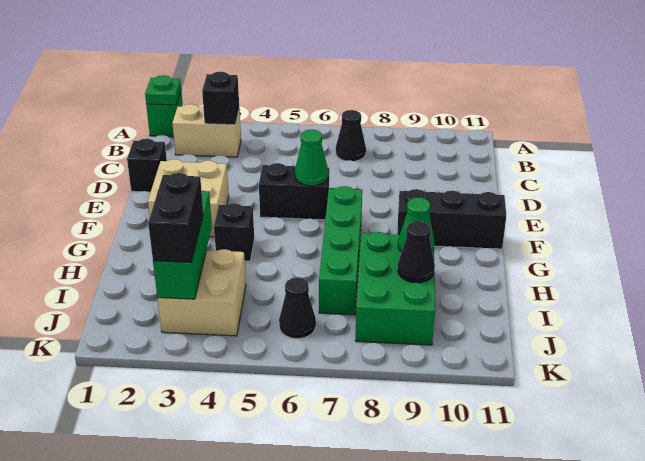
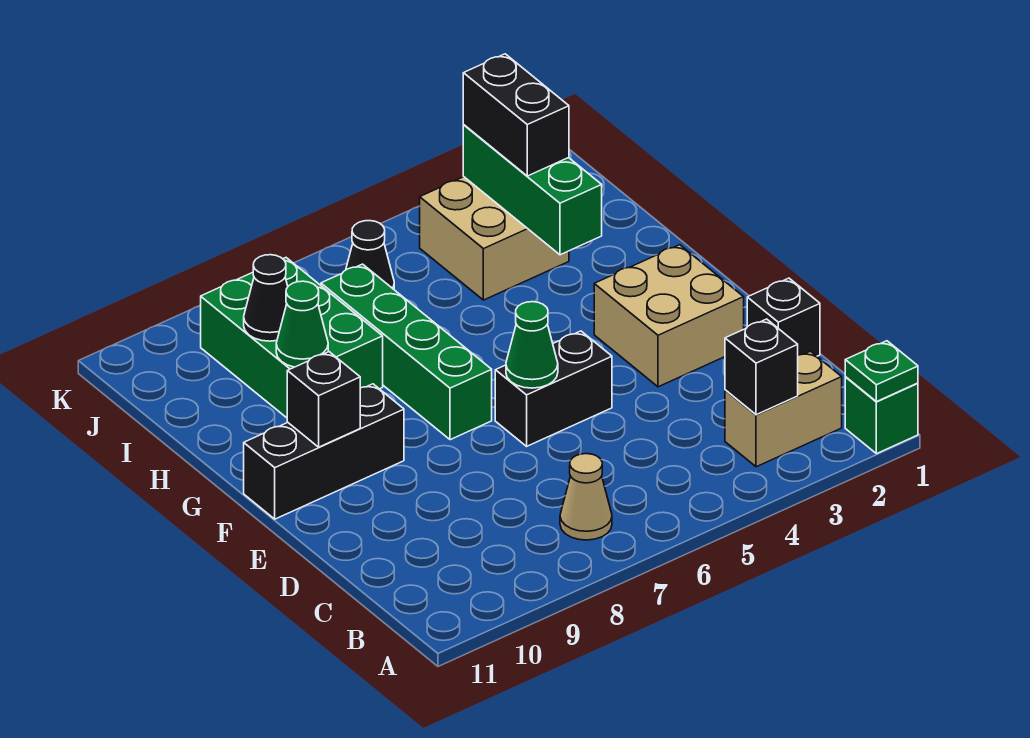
black 1x1 cone [336,110,366,161] -> tan 1x1 cone [560,454,612,540]
black 1x1 brick [214,203,254,261] -> black 1x1 brick moved to [287,352,360,447]

